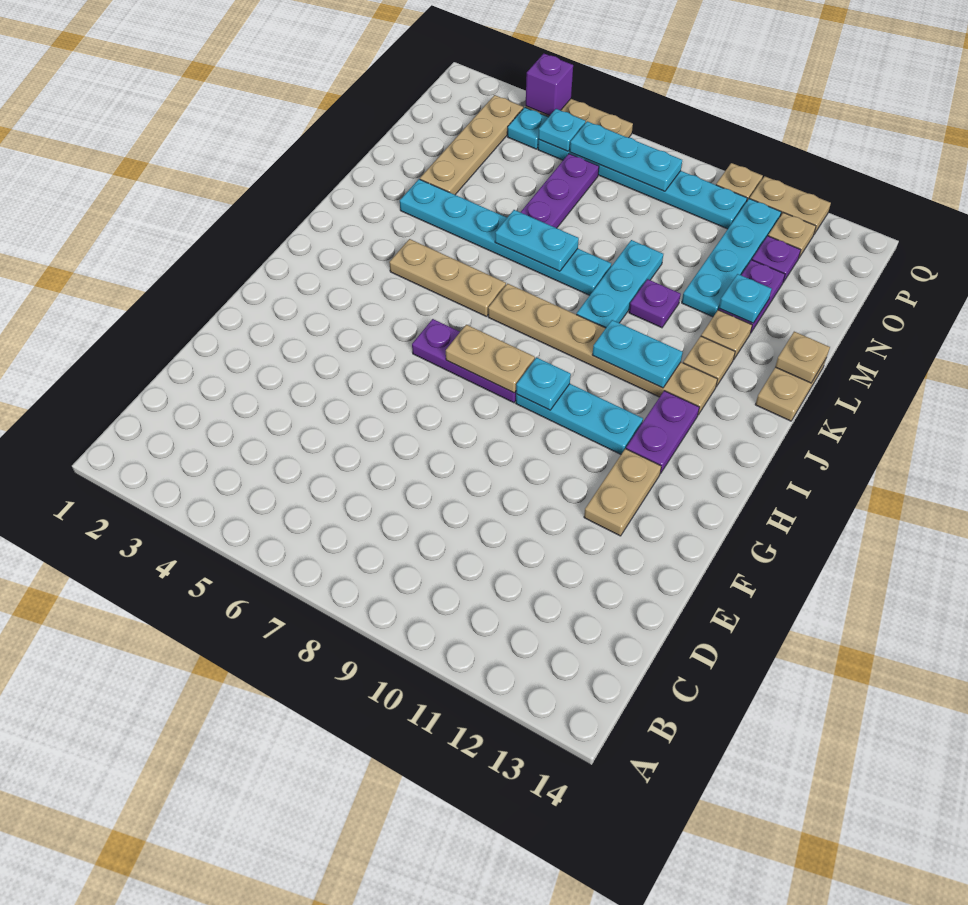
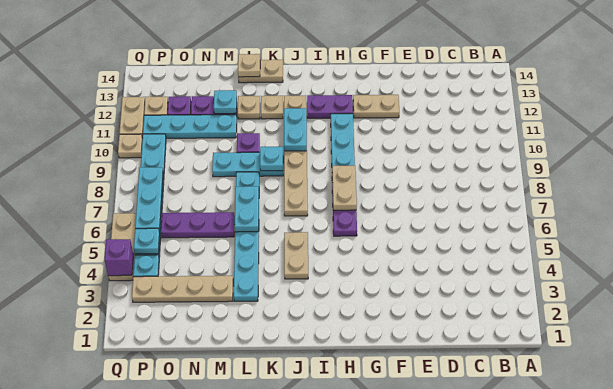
cyan 1x1 plate [516,358,571,410] -> cyan 1x1 plate moved to [260,147,283,171]
tan 1x3 plate [389,239,506,317] -> tan 1x2 plate [284,232,308,279]

